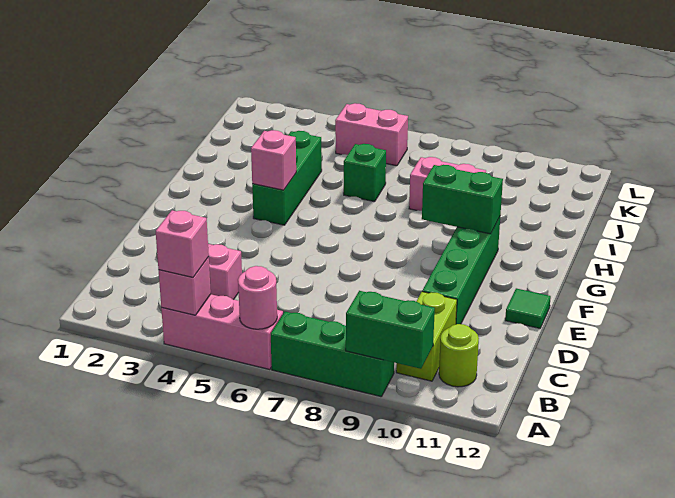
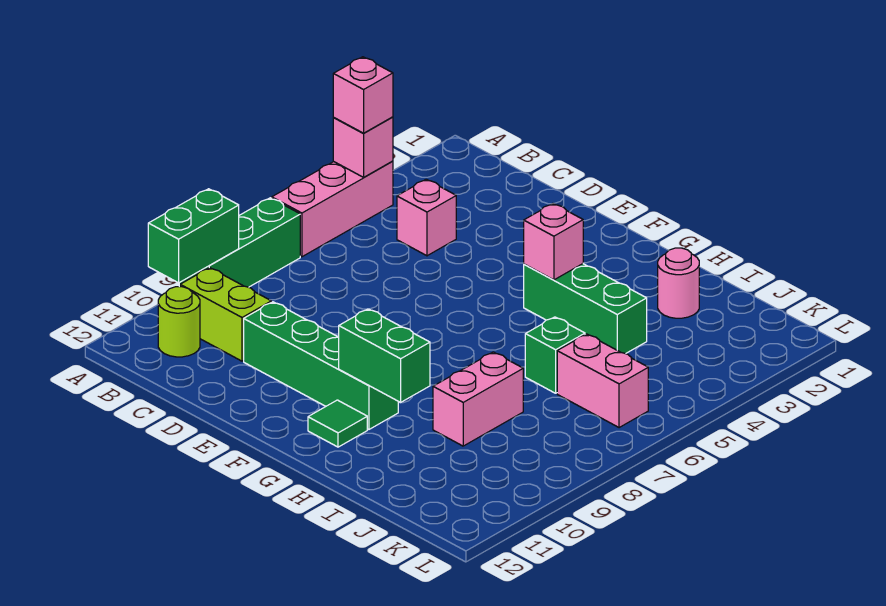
pink 1x1 round brick [238,266,277,329] -> pink 1x1 round brick moved to [658,248,699,318]
green 1x1 tile [505,288,551,328] -> green 1x1 tile moved to [308,400,367,447]
green 1x2 brick [422,165,503,234] -> green 1x2 brick turned to [339,309,430,403]
pink 1x2 brick [335,103,408,166] -> pink 1x2 brick turned to [557,334,648,428]

